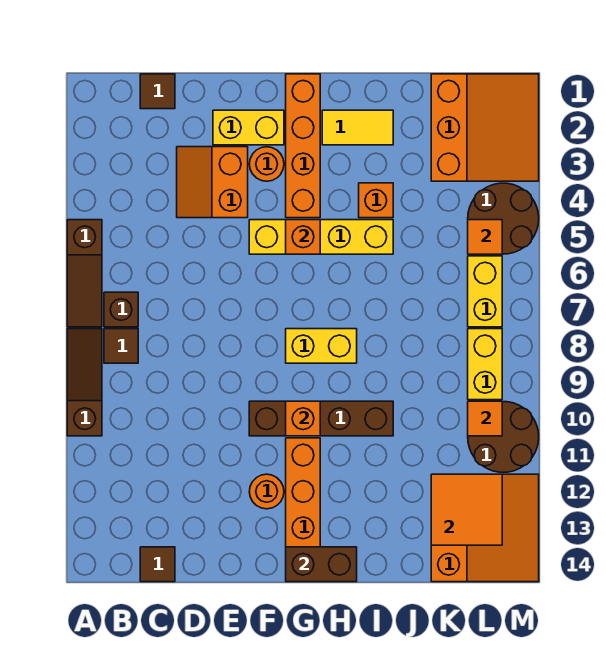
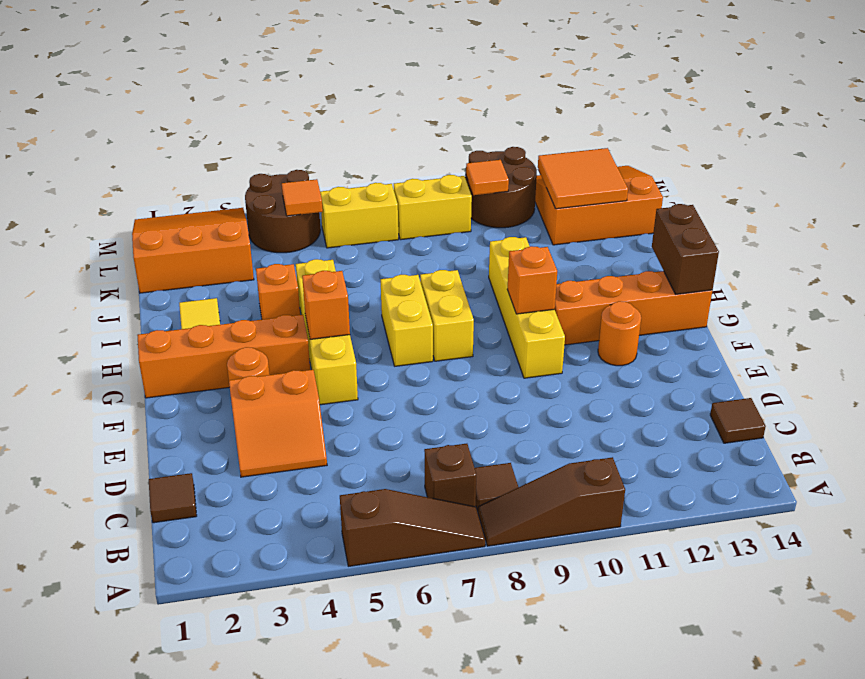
yellow 1x2 brick [213,110,284,145] -> yellow 1x2 brick moved to [381,275,433,366]
brown 1x4 brick [249,401,393,436] -> yellow 1x4 brick [489,237,565,378]

